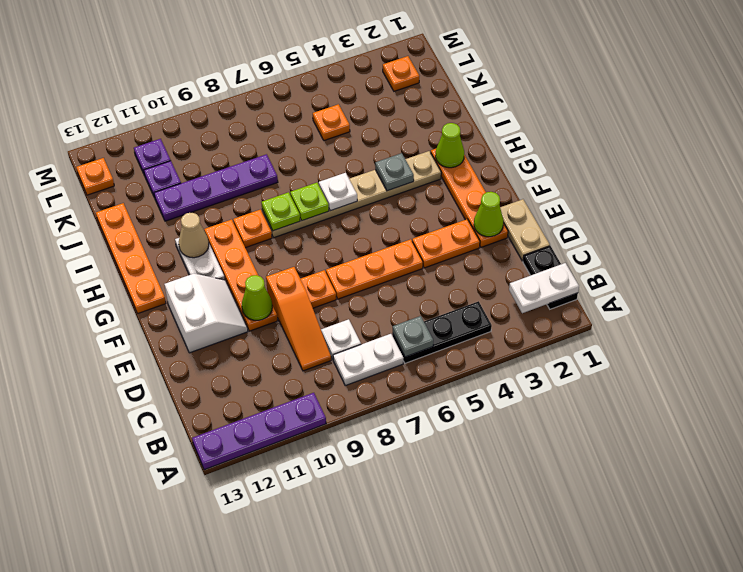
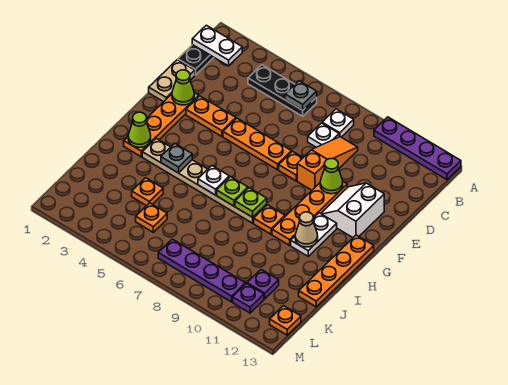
white 1x2 plate [333,334,403,386] -> white 1x1 plate [322,109,354,137]
purple 1x4 plate [154,154,278,221] -> purple 1x4 plate moved to [158,239,246,302]
orange 1x1 plate [383,56,419,91] -> orange 1x1 plate moved to [132,178,163,206]

